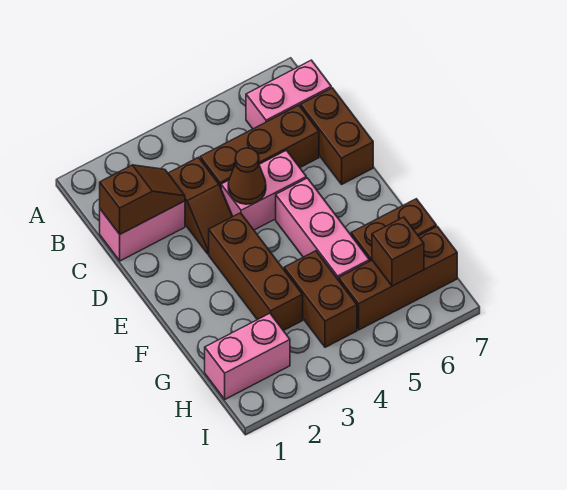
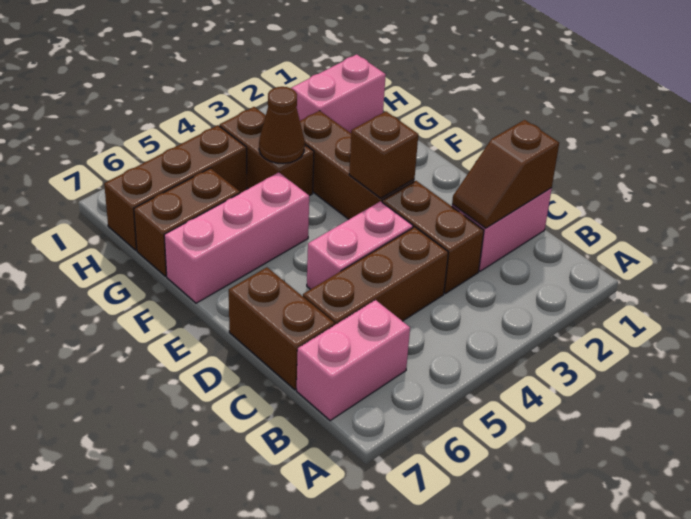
brown 1x2 slope [168,157,233,254] -> brown 1x2 brick [382,181,484,294]
brown 1x1 cone [228,148,266,204] -> brown 1x1 cone moved to [259,87,305,164]
pink 1x3 brick [276,178,369,280] -> pink 1x3 brick turned to [164,172,309,303]
brown 1x1 brick [372,217,424,286] -> brown 1x1 brick moved to [349,112,418,198]

